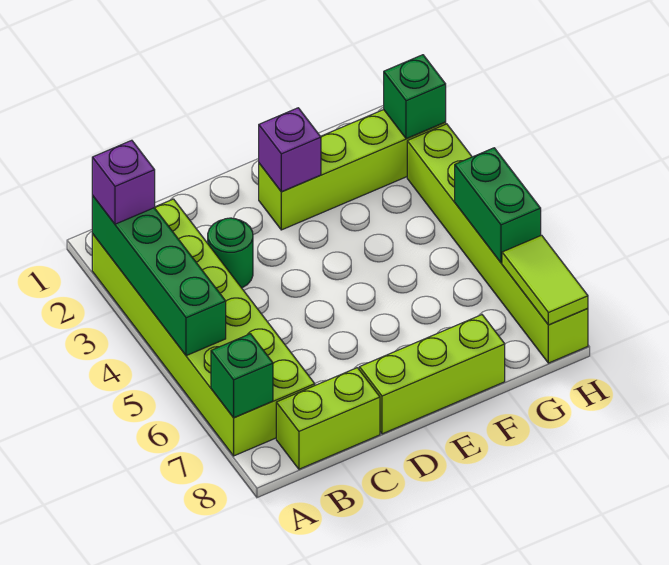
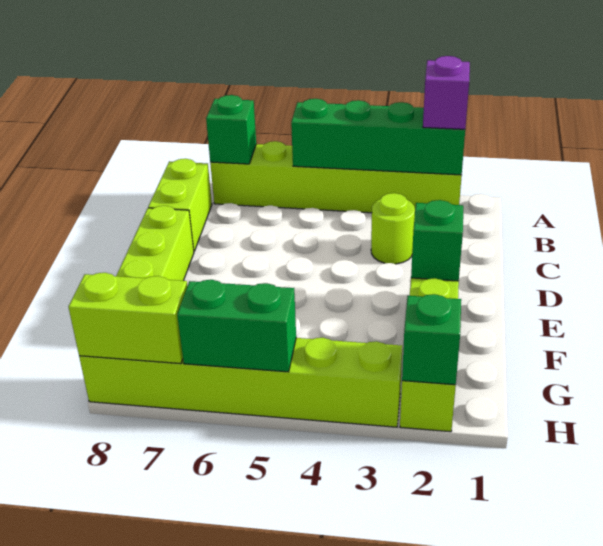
lime 2x6 brick [92,199,315,456] -> lime 1x6 brick [210,141,462,213]
green 1x1 round brick [208,218,253,288] -> lime 1x1 round brick [371,193,415,264]
purple 1x1 brick [259,108,321,192] -> green 1x1 brick [411,200,463,281]
lime 1x2 tile [502,235,588,325] -> lime 1x2 brick [69,273,187,364]

